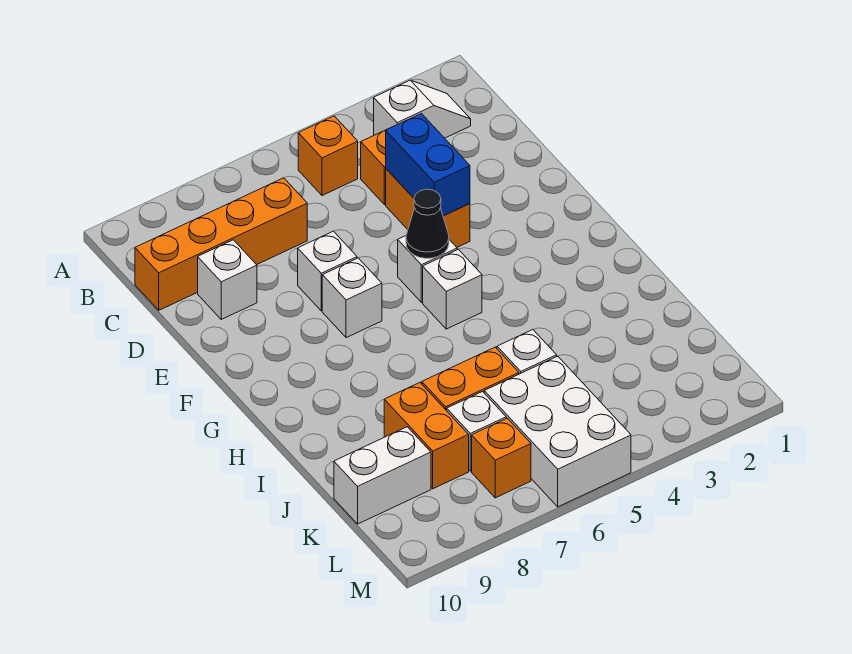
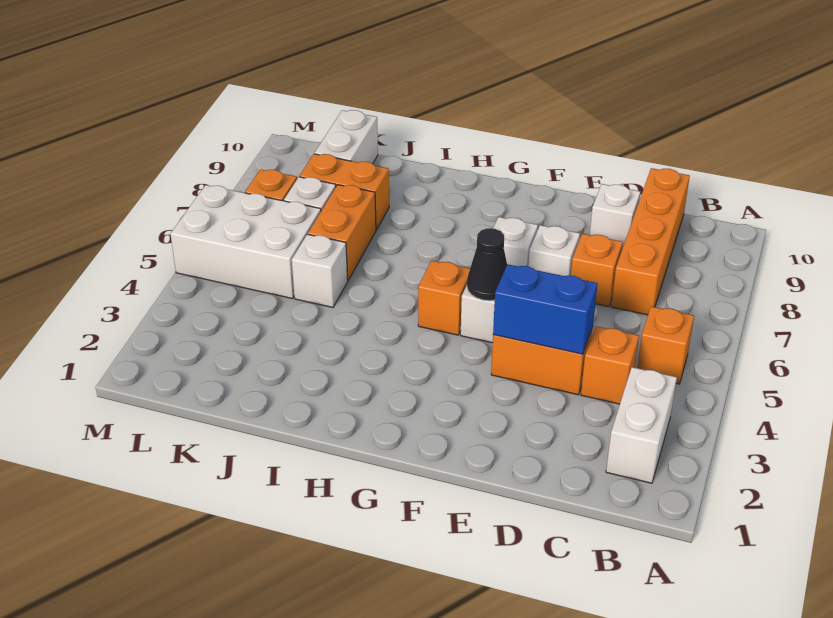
white 1x2 slope [374,80,471,138] -> white 1x2 brick [606,367,677,483]
none -> orange 1x1 brick [571,234,623,307]
white 1x1 brick [423,249,482,329] -> orange 1x1 brick [418,260,470,335]

